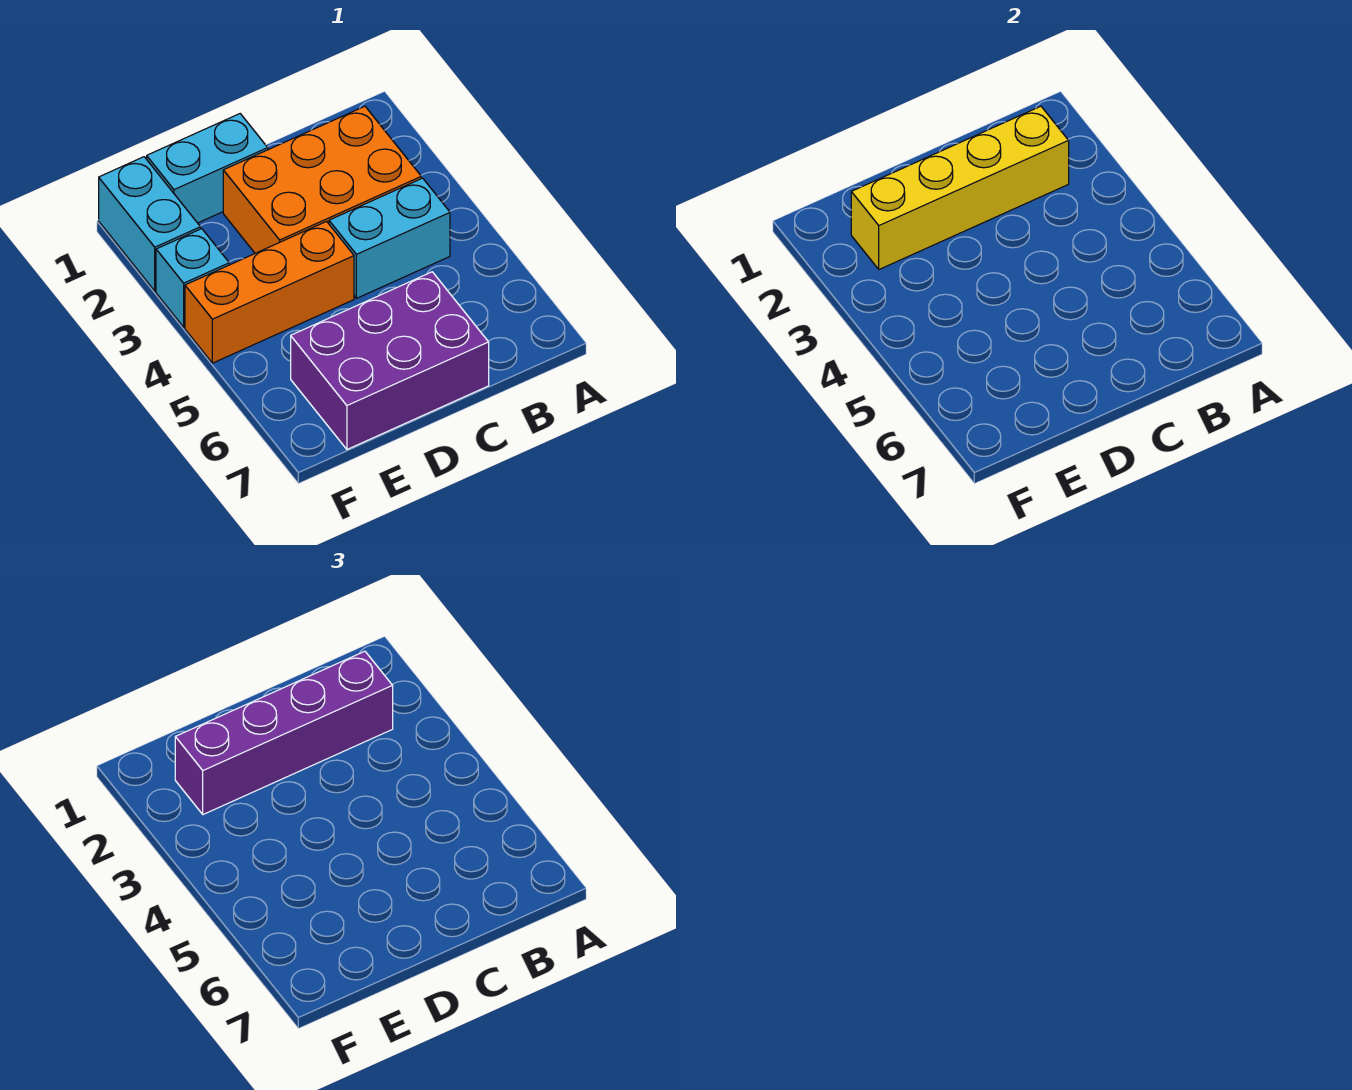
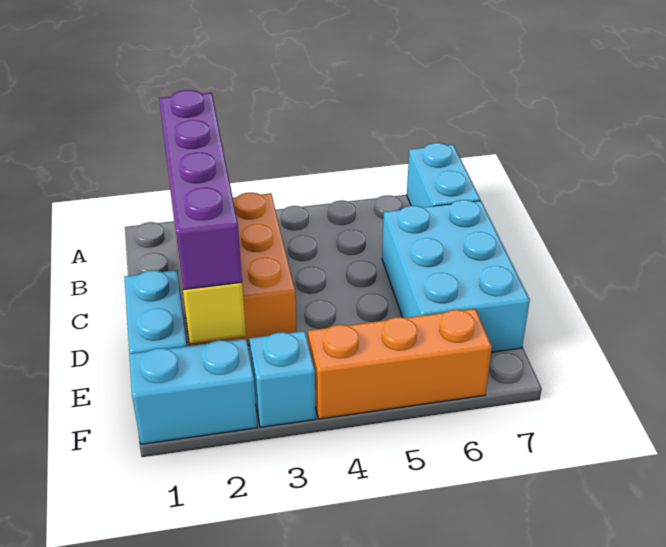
cyan 1x2 brick [329,178,450,298] -> cyan 1x2 brick moved to [407,143,480,207]
purple 2x3 brick [291,272,489,449] -> cyan 2x3 brick [382,200,530,352]
orange 1x3 brick [185,221,354,363] -> orange 1x3 brick turned to [308,309,492,419]

